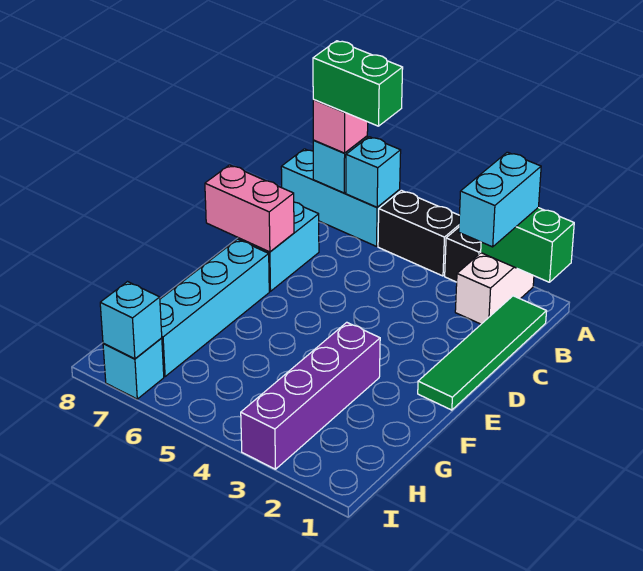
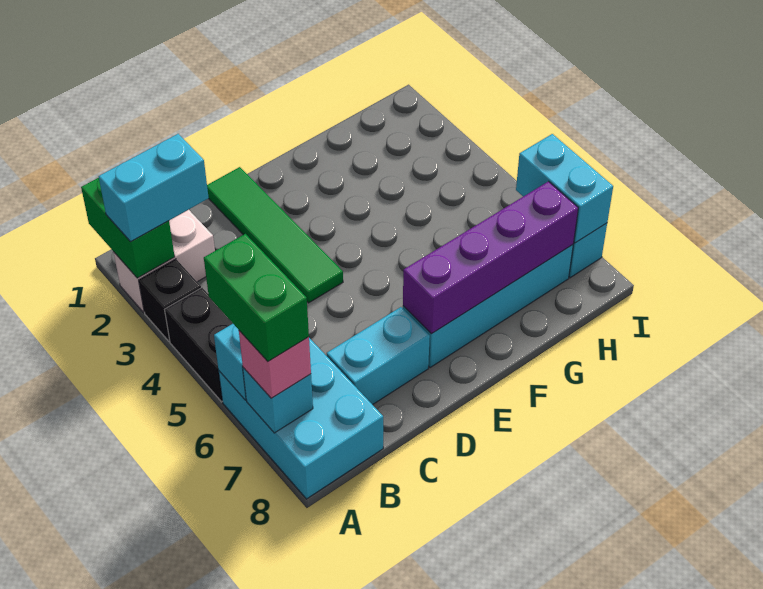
cyan 1x3 brick [281,149,400,246] -> cyan 2x3 brick [219,338,383,499]
green 1x4 tile [418,296,547,410] -> green 1x4 tile turned to [207,167,343,303]
pink 1x2 brick [205,165,294,252] -> none
purple 1x4 brick [241,322,380,469] -> purple 1x4 brick moved to [403,181,578,334]
cyan 1x1 brick [100,282,162,359] -> cyan 1x2 brick [516,134,613,243]

